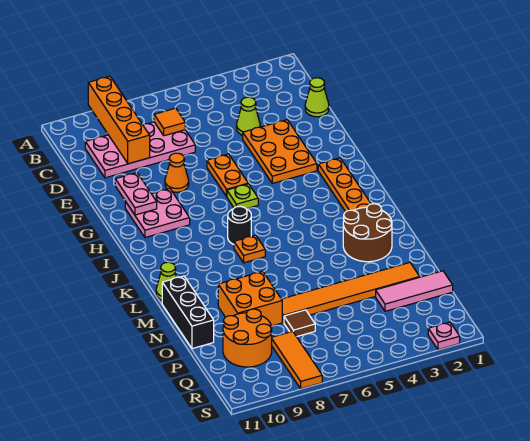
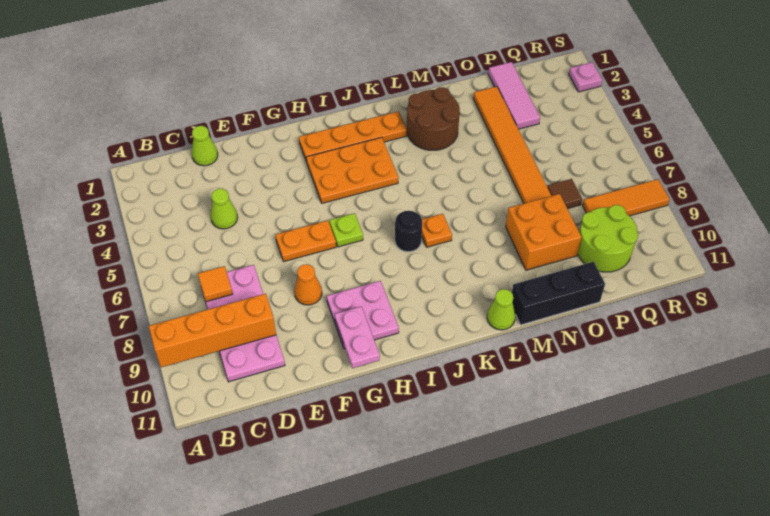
orange 2x3 plate [243,120,317,183] -> orange 2x3 plate moved to [306,137,399,203]
pink 1x2 plate [115,172,157,215] -> pink 1x2 plate turned to [335,306,380,368]
orange 2x2 round brick [223,309,272,367] -> lime 2x2 round brick [578,205,638,272]

